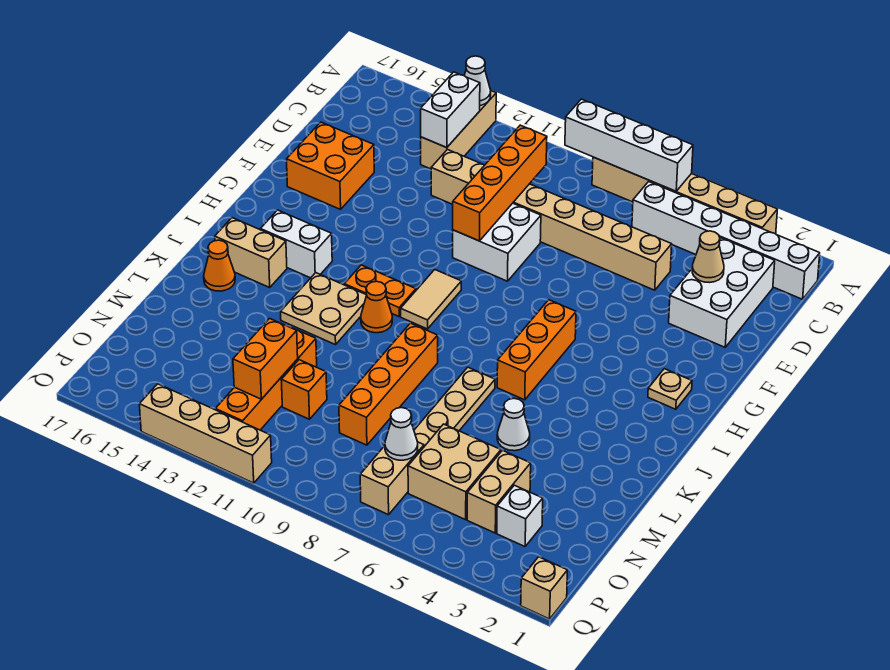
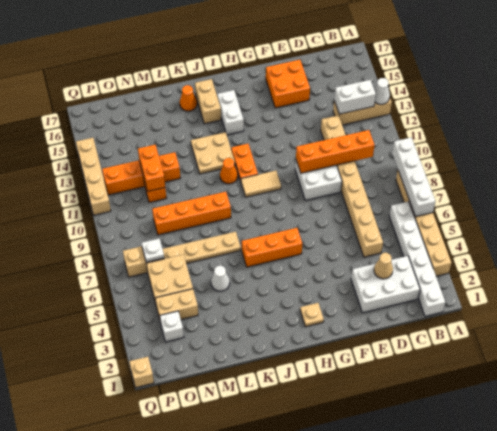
orange 1x2 brick [233,318,298,399] -> orange 1x2 brick turned to [138,145,165,191]
white 1x1 cone [385,408,418,460] -> white 1x1 plate [142,239,164,262]

